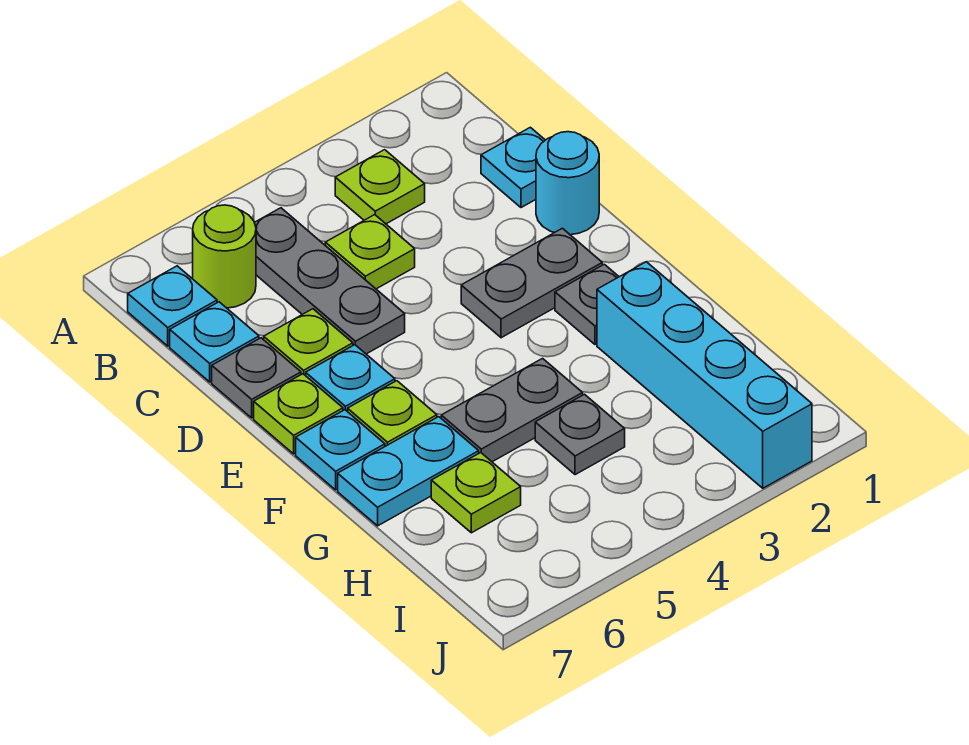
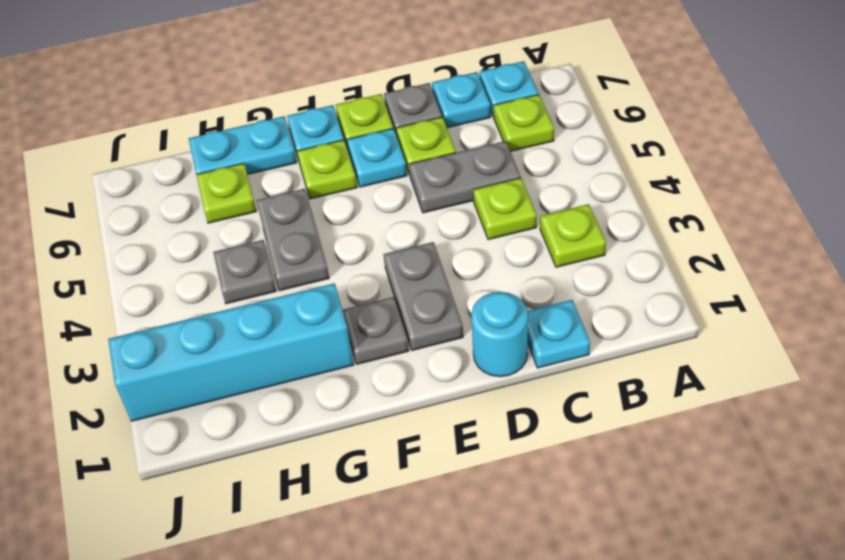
grey 1x3 plate [254,208,405,354] -> grey 1x2 plate [409,141,521,213]
lime 1x1 round brick [193,205,256,308] -> lime 1x1 plate [494,95,554,151]
cyan 1x2 plate [338,417,479,526] -> cyan 1x2 plate turned to [189,116,297,175]

